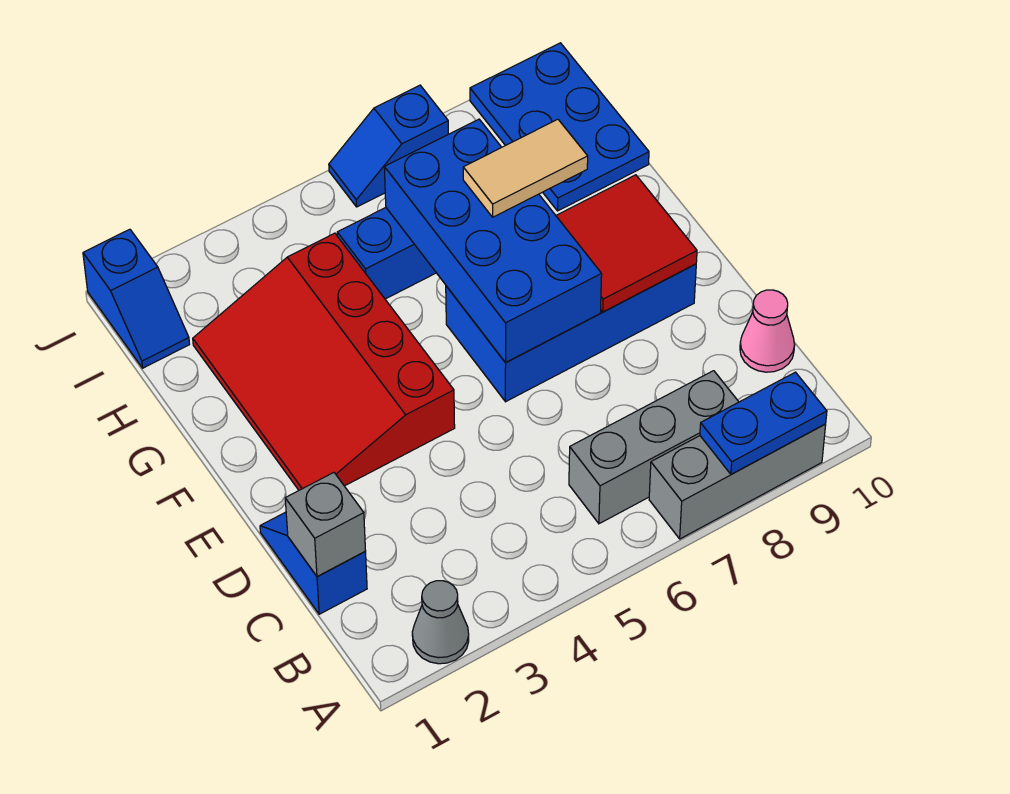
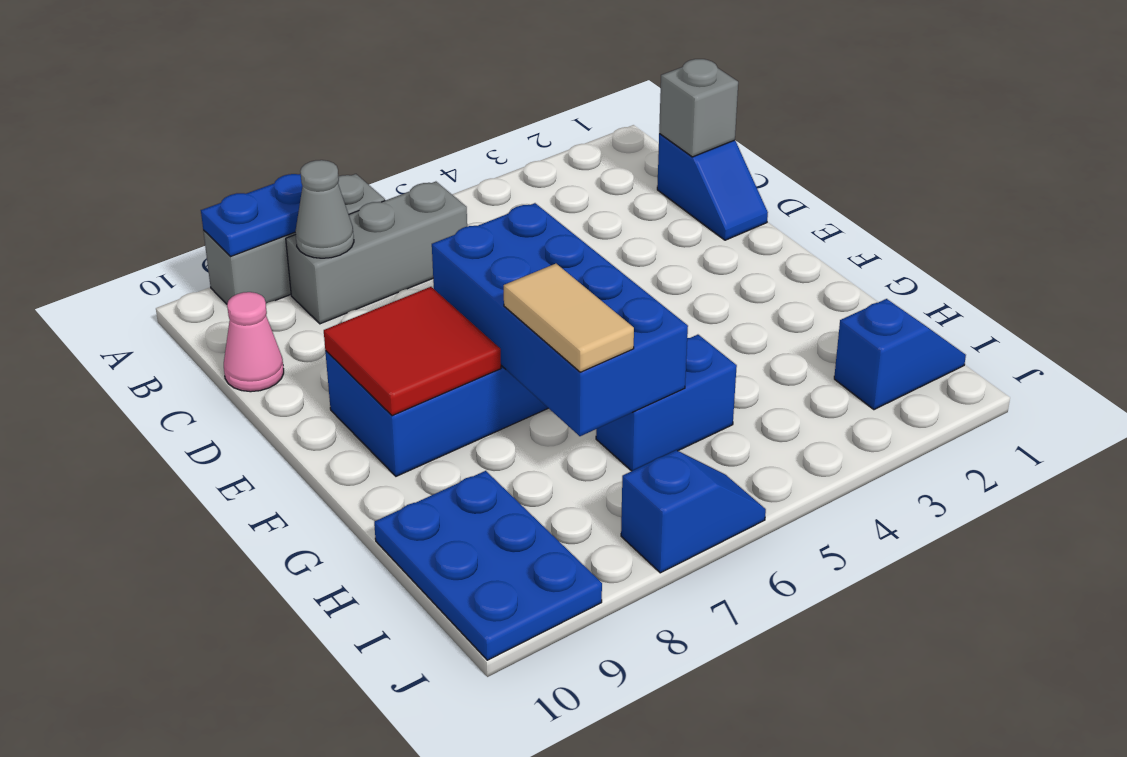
grey 1x1 cone [412,581,469,664] -> grey 1x1 cone moved to [295,160,354,258]
red 3x4 slope [193,233,455,490] -> none
tan 1x2 tile [463,119,588,217] -> tan 1x2 tile turned to [504,264,634,372]
blue 1x2 slope [83,229,190,368] -> blue 1x2 slope turned to [834,299,966,410]

